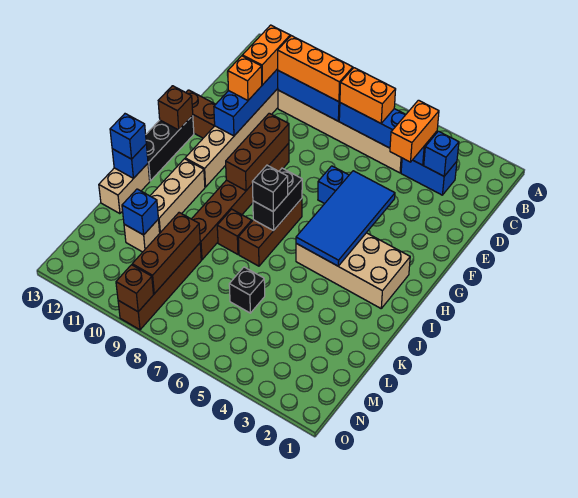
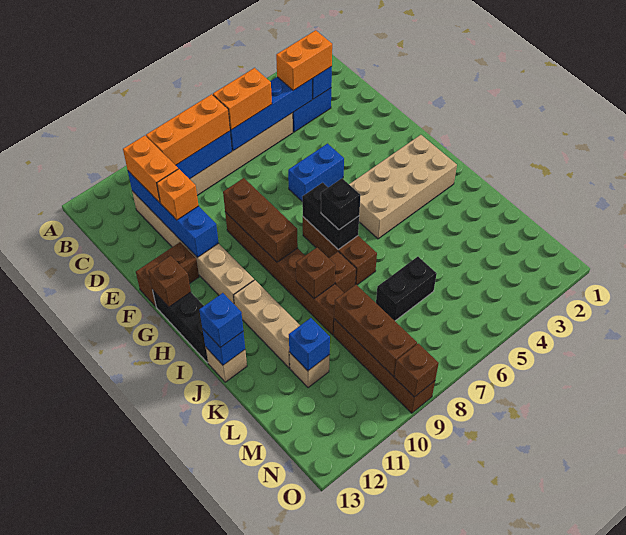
orange 1x2 brick [390,100,439,162] -> orange 1x2 brick turned to [276,30,332,90]
blue 2x4 tile [296,171,395,266] -> none
none -> brown 1x1 brick [296,248,335,299]
tan 1x2 brick [99,164,150,214] -> tan 1x1 brick [206,348,247,382]
black 1x1 brick [229,267,265,313] -> black 1x2 brick [376,257,437,321]

